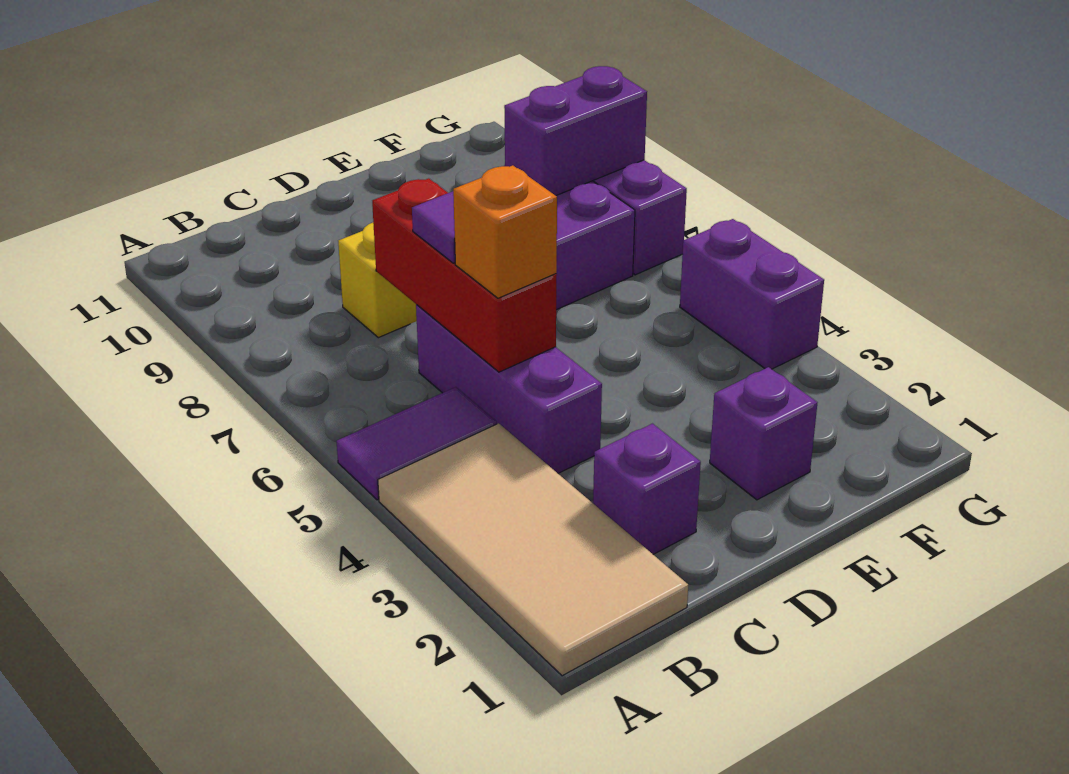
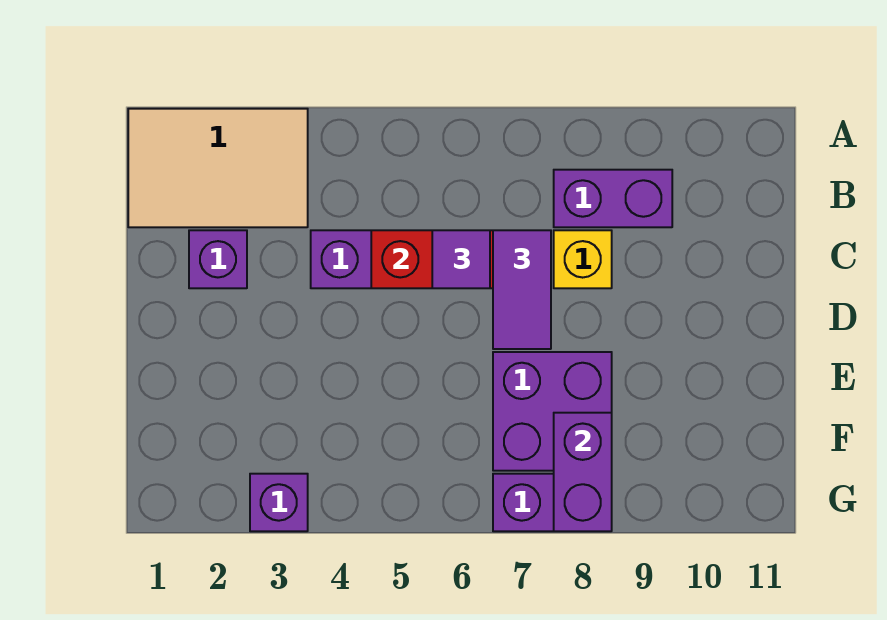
tan 2x4 tile [378,423,688,676] -> tan 2x3 tile [128,109,308,227]
purple 1x2 tile [336,387,497,500] -> purple 1x2 tile moved to [493,230,551,349]
orange 1x1 brick [453,165,557,298] -> none
purple 1x1 brick [710,367,817,500] -> purple 1x1 brick moved to [250,474,308,531]
purple 1x2 brick [680,219,824,369] -> purple 1x2 brick moved to [554,170,672,227]

